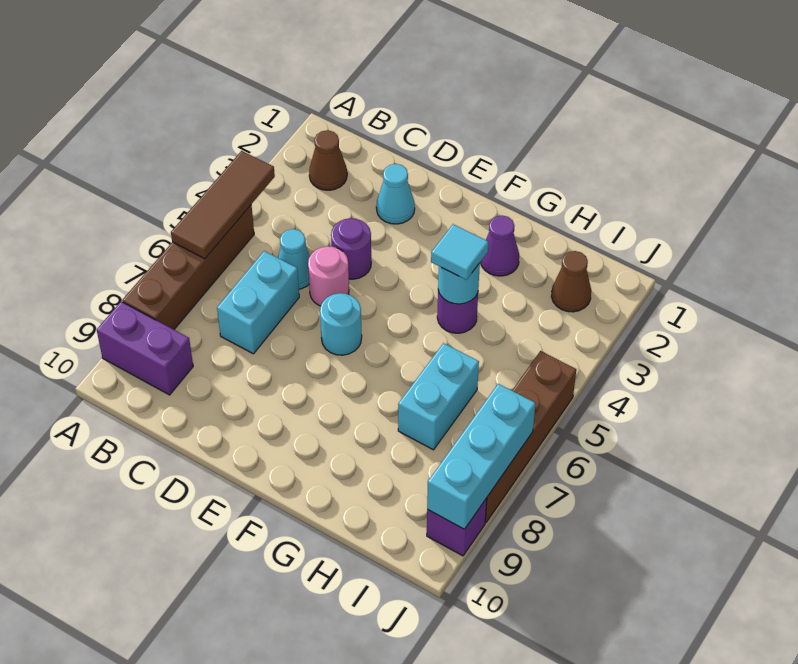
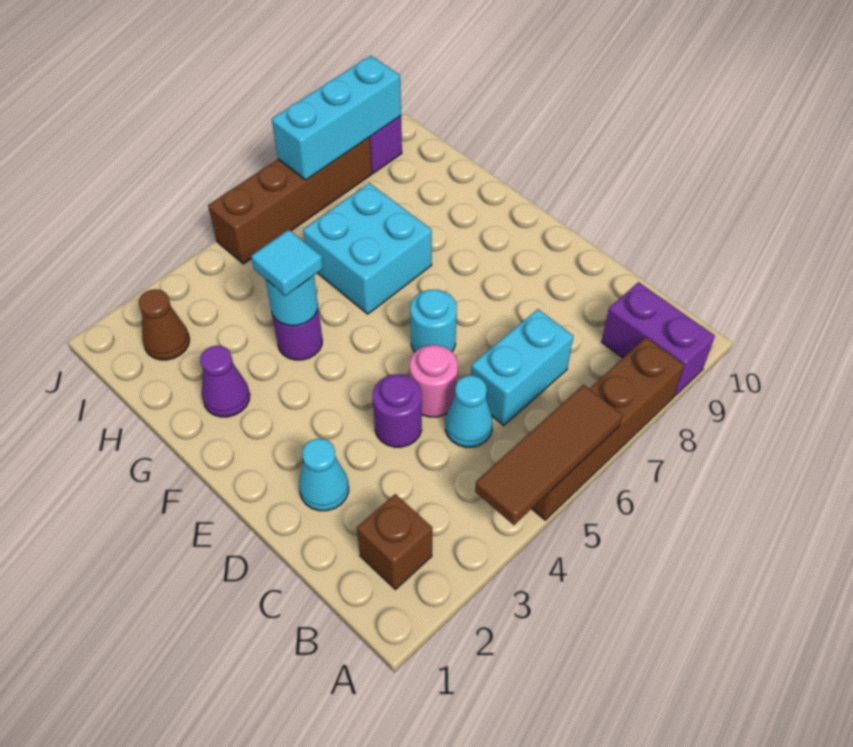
brown 1x1 cone [309,130,347,190] -> brown 1x1 brick [357,494,432,589]
cyan 1x2 brick [398,343,479,450] -> cyan 2x2 brick [303,183,432,314]

